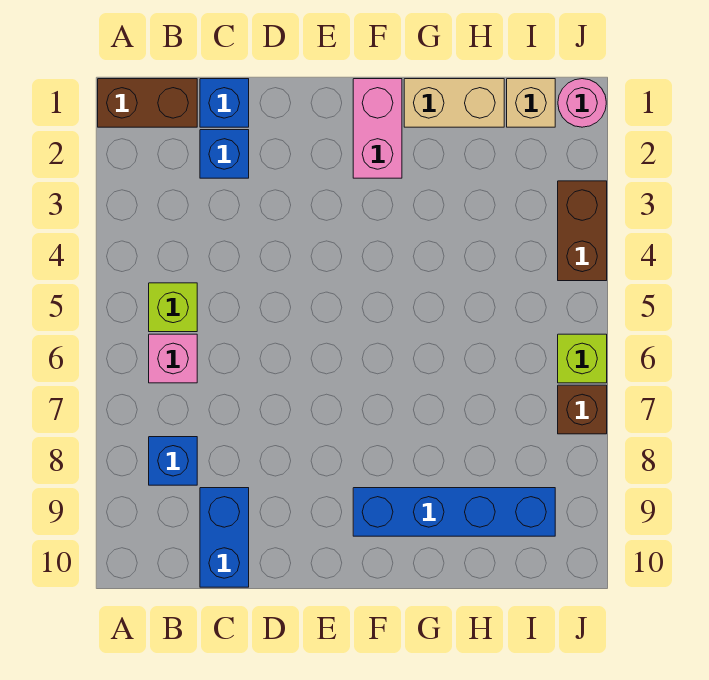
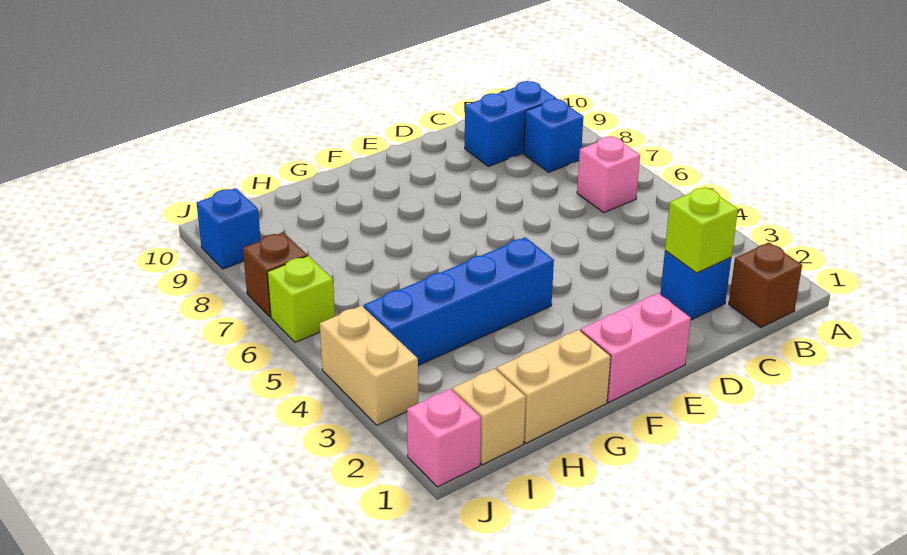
brown 1x2 brick [98,79,197,127] -> brown 1x1 brick [729,242,802,328]
lime 1x1 brick [149,283,197,332] -> lime 1x1 brick moved to [665,187,738,273]
blue 1x1 brick [200,79,249,127] -> blue 1x1 brick moved to [197,188,261,269]
blue 1x2 brick [200,488,249,587] -> blue 1x2 brick turned to [465,81,557,166]
pink 1x2 brick [353,79,402,178] -> pink 1x2 brick turned to [581,293,691,402]
blue 1x4 brick [353,488,555,536] -> blue 1x4 brick moved to [364,237,554,365]
pink 1x1 round brick [558,79,606,127] -> pink 1x1 brick [407,389,481,487]
brown 1x2 brick [558,181,607,281] -> tan 1x2 brick [320,306,418,425]

